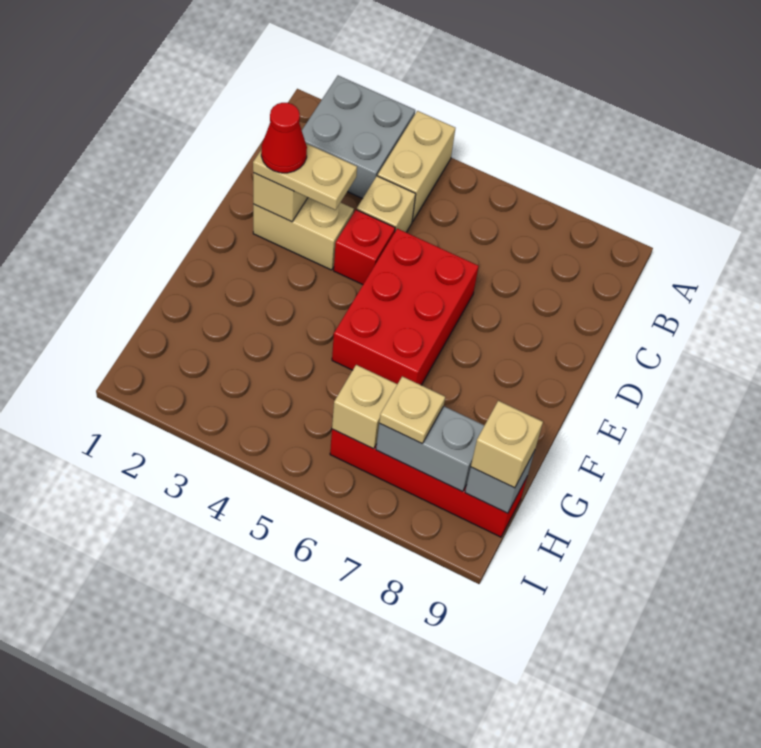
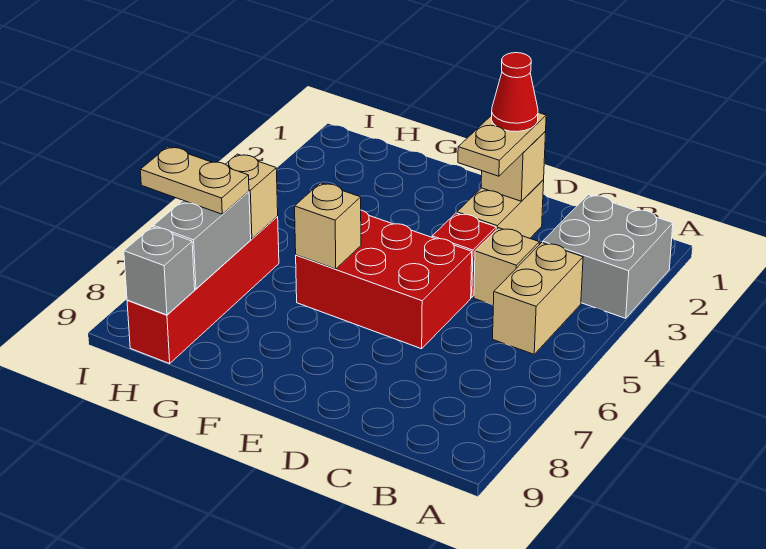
tan 1x2 brick [378,111,455,221] -> tan 1x2 brick turned to [493,243,583,354]
tan 1x1 plate [379,376,445,444] -> tan 1x2 plate [140,147,249,214]
tan 1x1 brick [471,401,543,488] -> tan 1x1 brick moved to [295,183,361,269]

